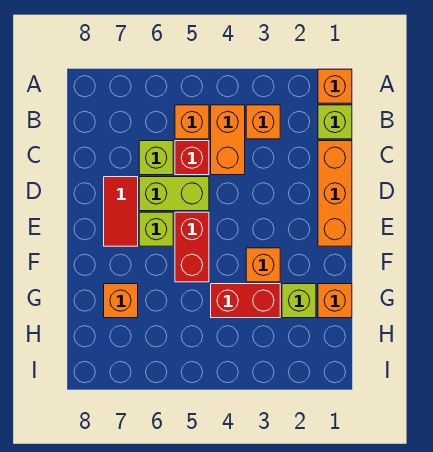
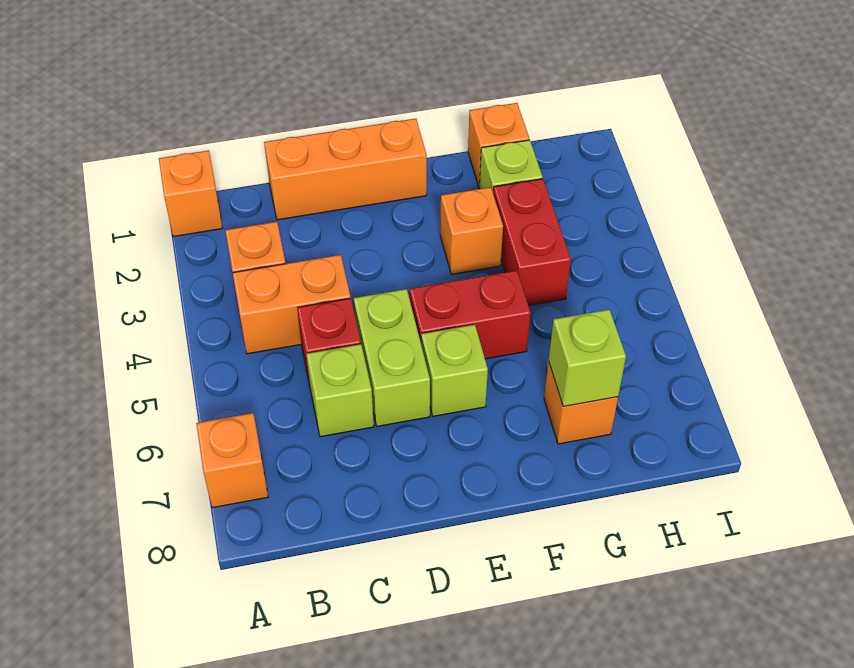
lime 1x1 brick [318,105,352,139] -> lime 1x1 brick moved to [549,310,626,406]
orange 1x1 brick [175,105,209,139] -> orange 1x1 brick moved to [196,413,268,508]
red 1x2 tile [104,177,138,246] -> none

